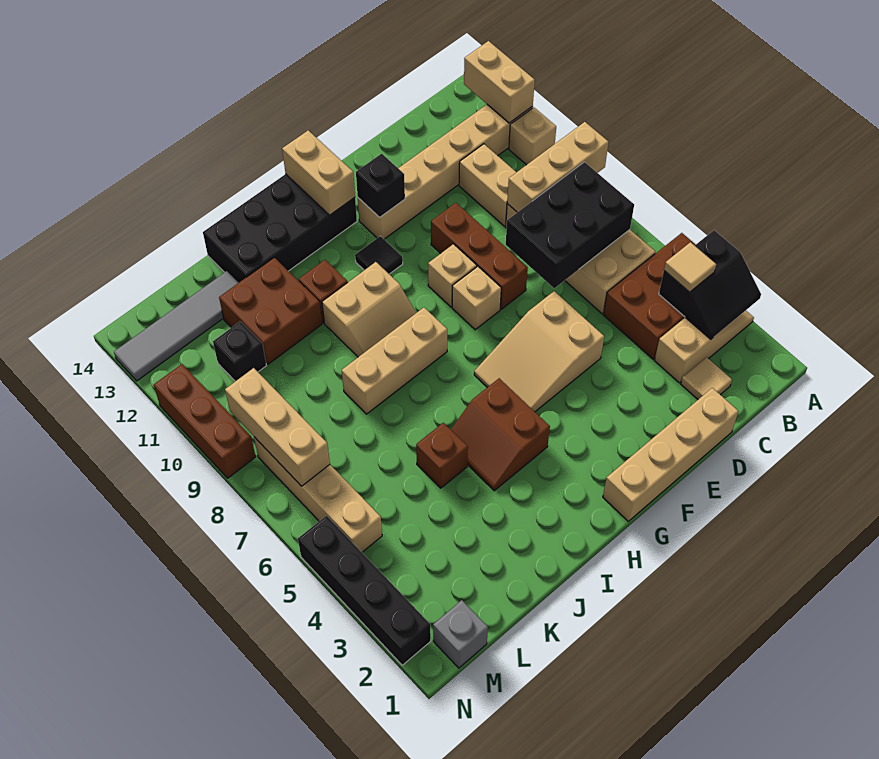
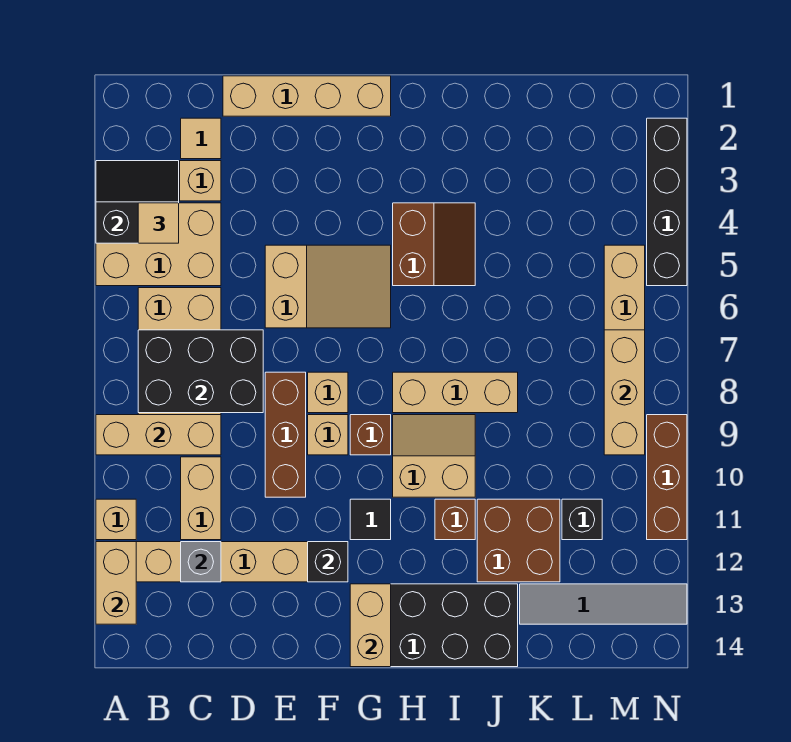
brown 2x3 brick [603,233,696,359] -> tan 2x3 brick [96,203,221,286]
brown 1x1 brick [416,423,468,488] -> brown 1x1 brick moved to [350,415,391,455]
grey 1x1 brick [433,600,488,668] -> grey 1x1 brick moved to [181,542,221,582]

